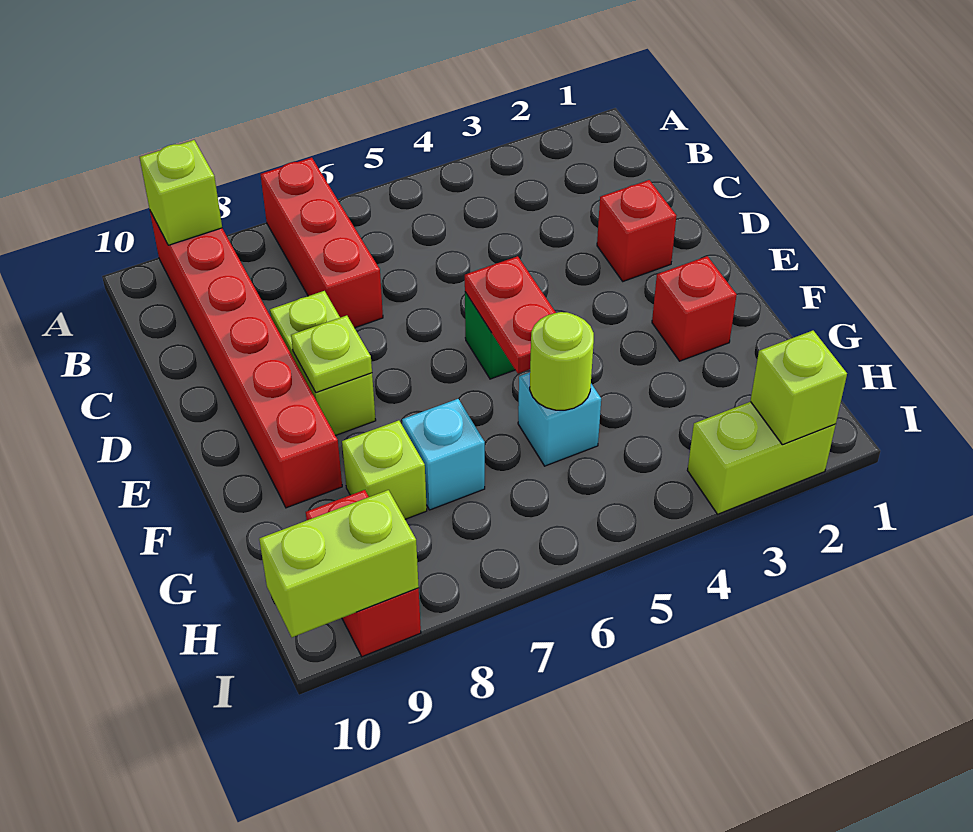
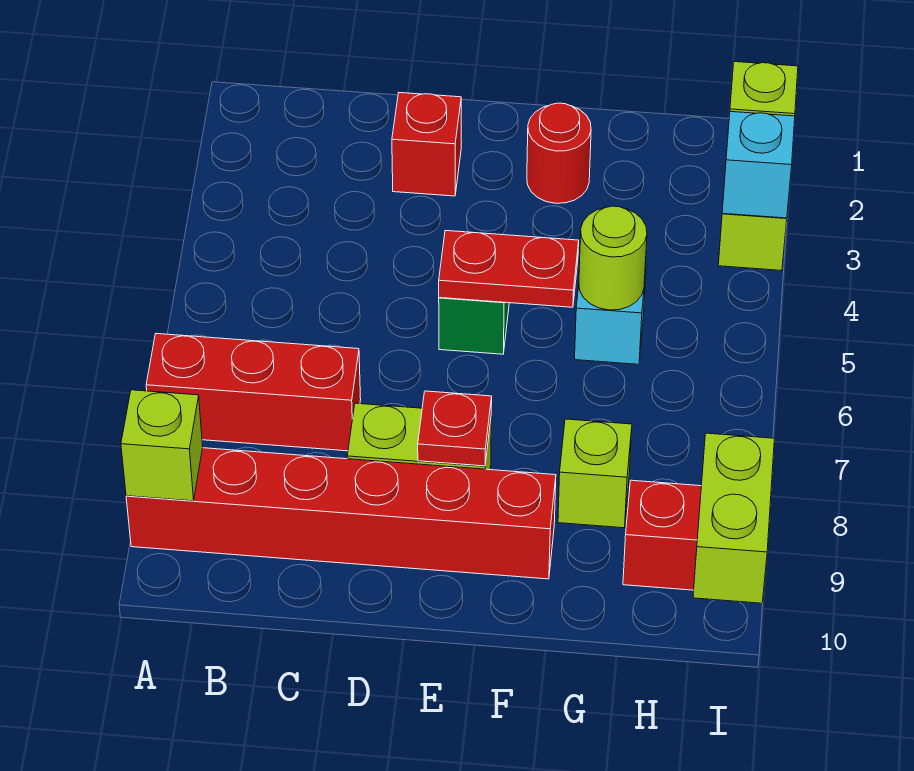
lime 1x1 plate [291,316,372,393] -> red 1x1 plate [418,391,492,466]
red 1x1 brick [652,256,737,361] -> red 1x1 round brick [527,103,591,203]
cyan 1x1 brick [402,399,485,510] -> cyan 1x1 brick moved to [722,112,795,218]

